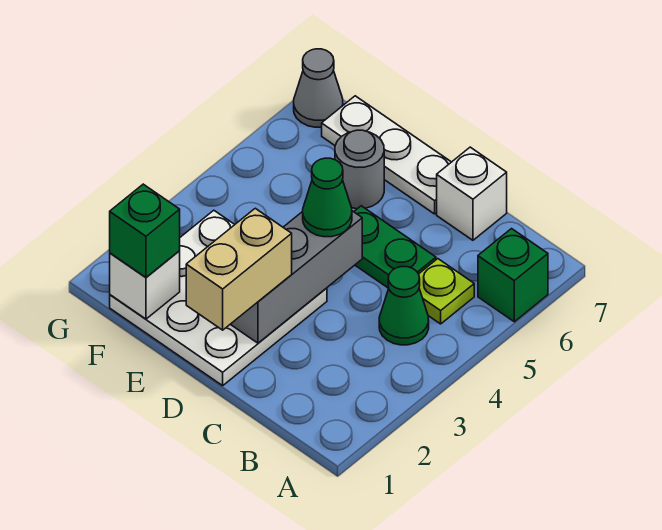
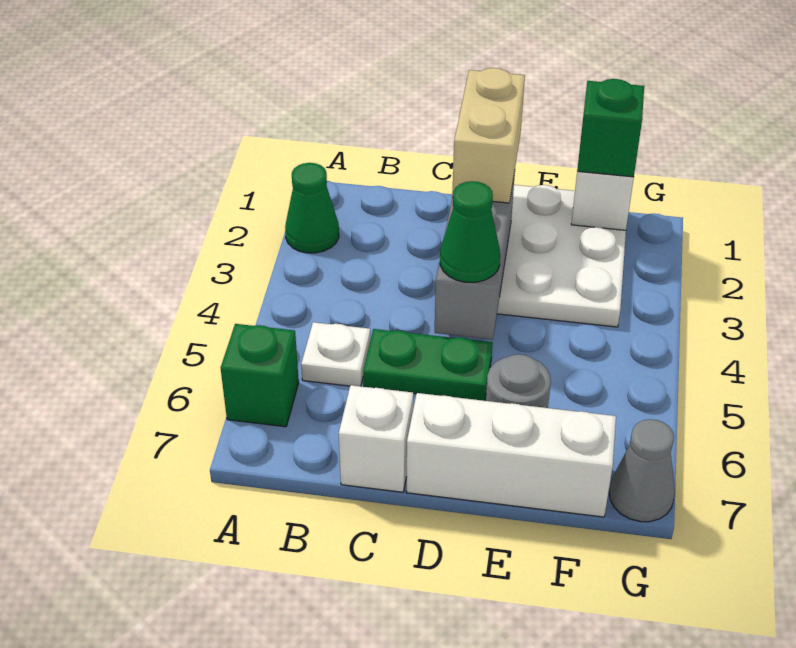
green 1x1 cone [379,267,429,345] -> green 1x1 cone moved to [285,163,339,253]
lime 1x1 plate [419,259,474,324] -> white 1x1 plate [301,322,370,386]
white 1x3 plate [322,96,451,214] -> white 1x3 brick [407,393,616,517]

